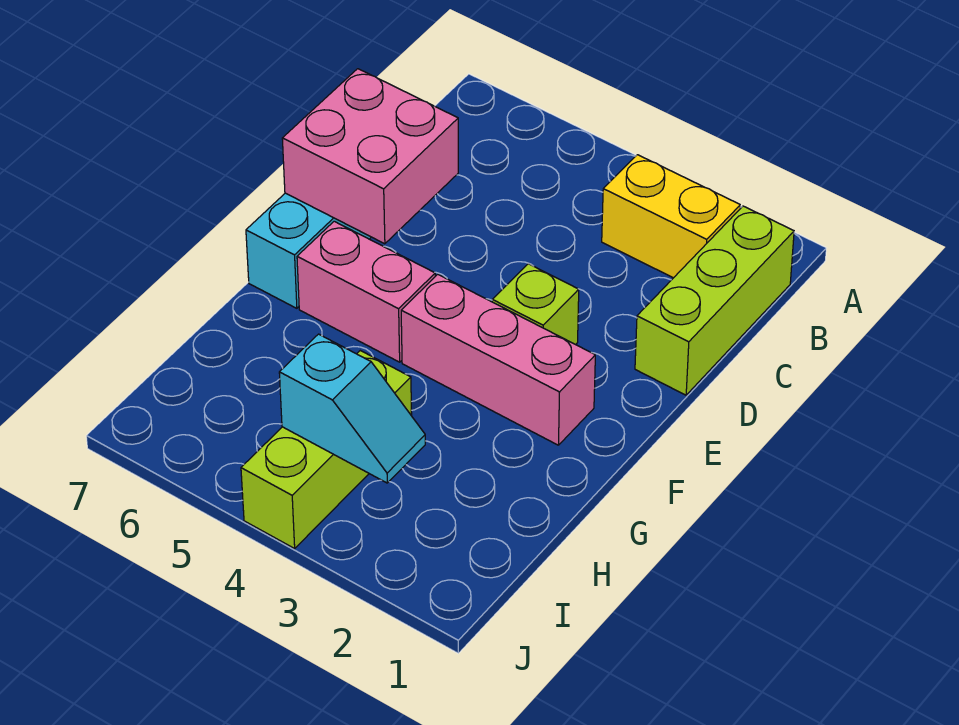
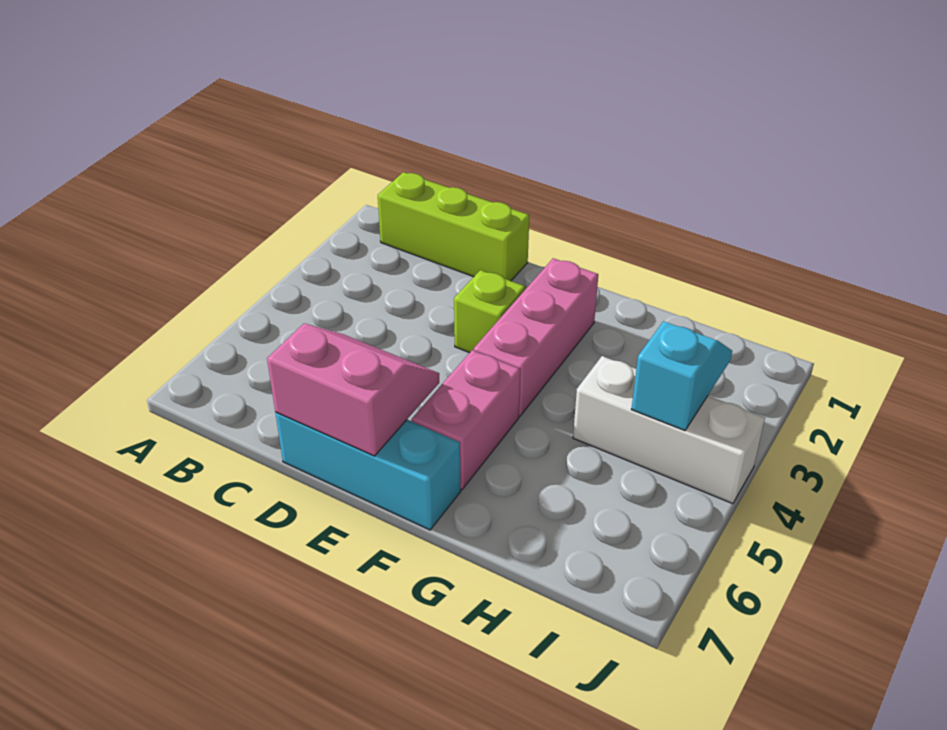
yellow 1x2 brick [602,155,740,278] -> none
pink 2x2 brick [282,69,458,244] -> pink 2x2 slope [267,324,439,456]
lime 1x3 brick [241,351,412,548] -> white 1x3 brick [573,356,765,504]

